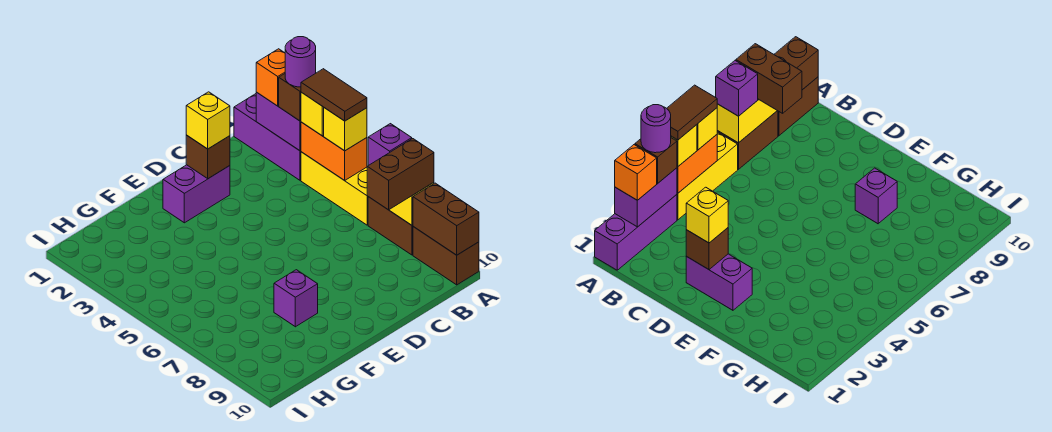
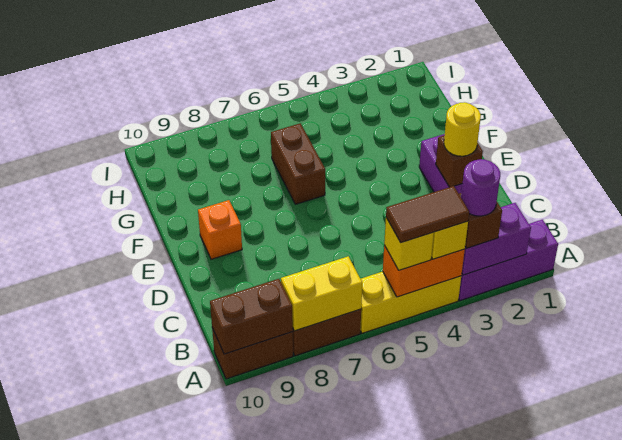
orange 1x1 brick [256,49,285,106] -> orange 1x1 brick moved to [198,200,242,259]
purple 1x1 brick [368,124,412,165] -> none
brown 1x2 brick [367,139,434,210] -> brown 1x2 brick moved to [271,123,325,204]
yellow 1x1 brick [186,92,230,149] -> yellow 1x1 round brick [444,102,481,156]
purple 1x1 brick [274,270,318,327] -> none

